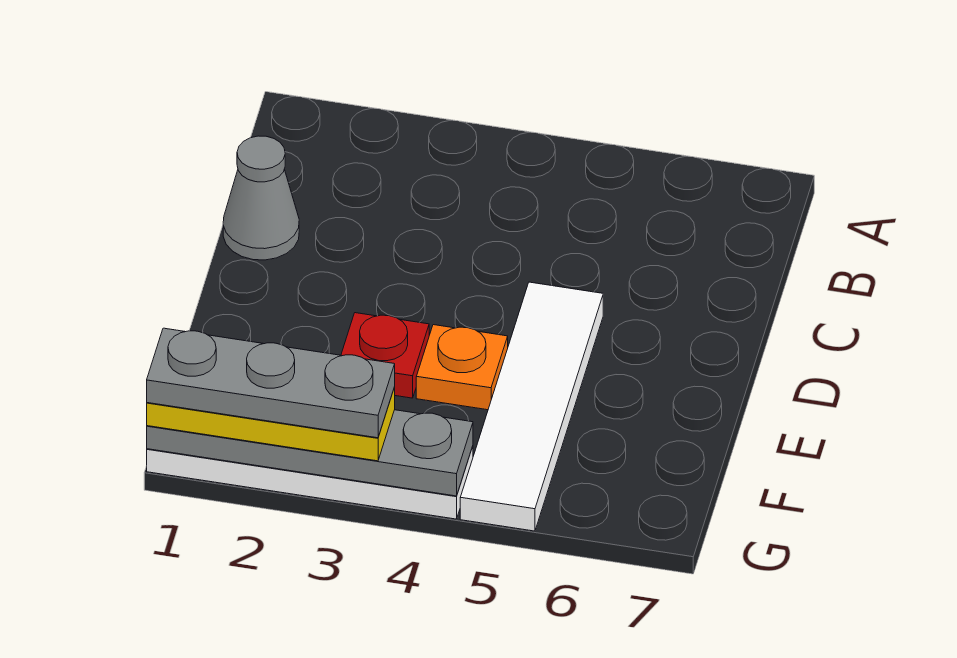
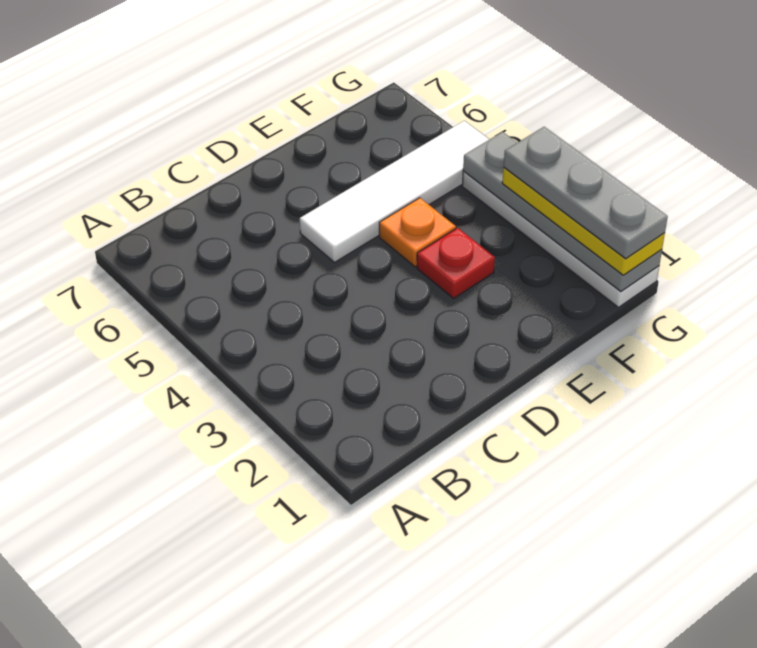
grey 1x1 cone [223,136,299,260] -> none

